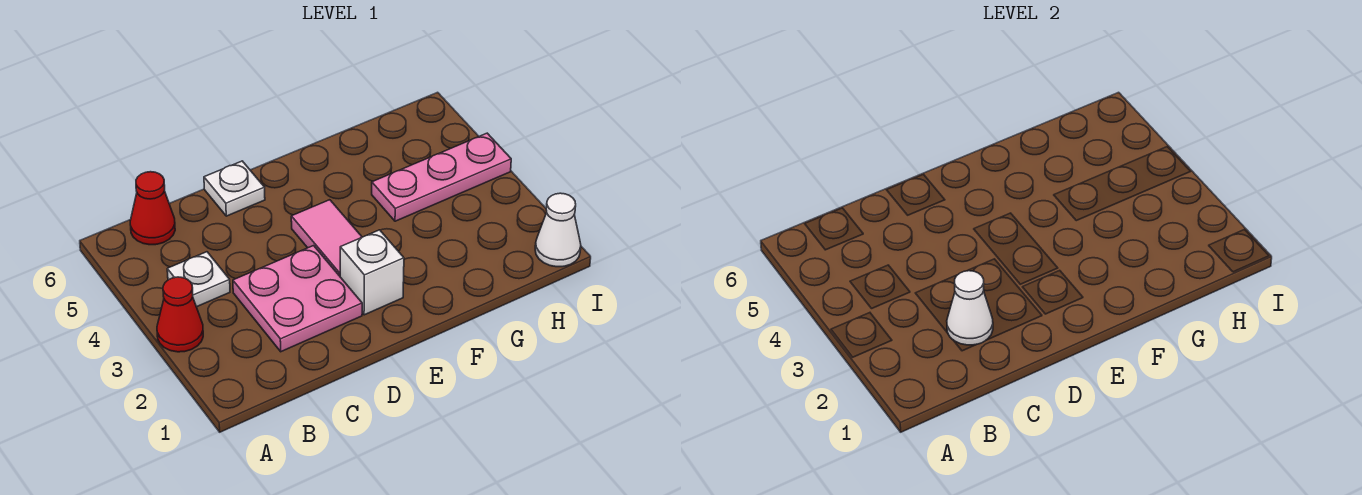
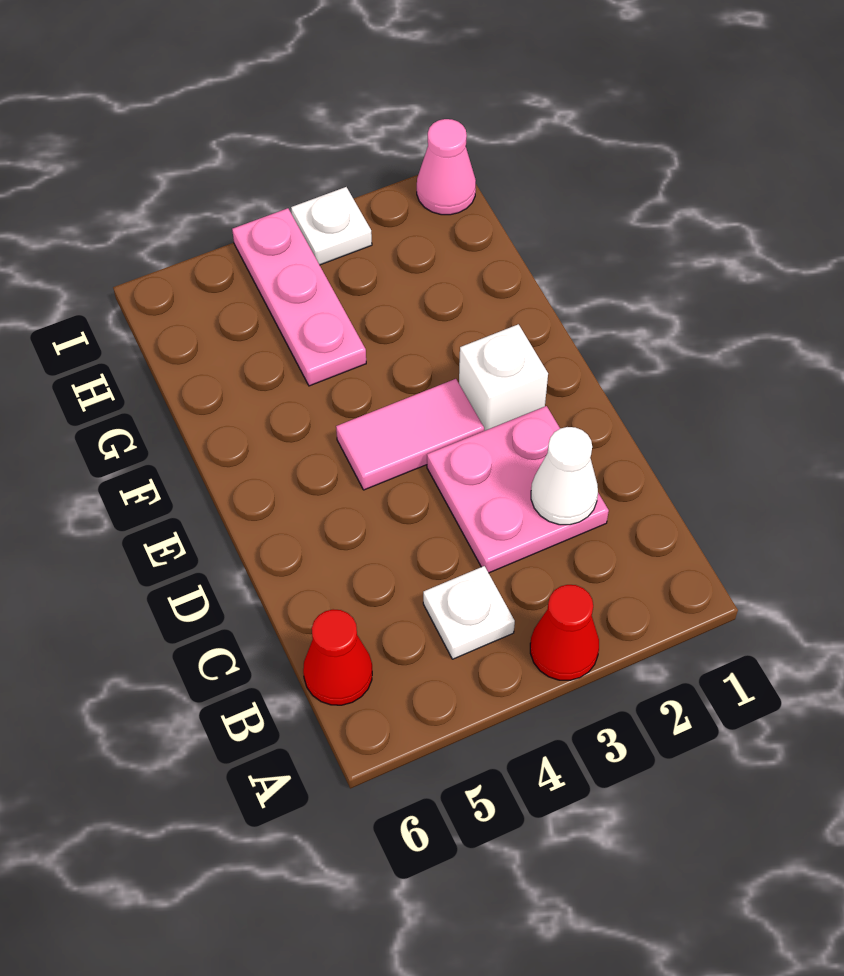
white 1x1 plate [204,161,265,216] -> white 1x1 plate moved to [291,187,372,265]
white 1x1 cone [535,193,581,267] -> pink 1x1 cone [417,119,476,215]

